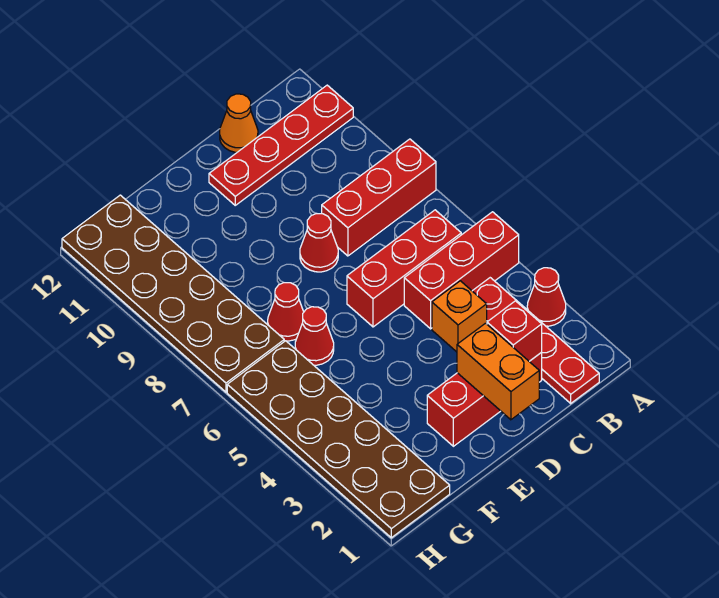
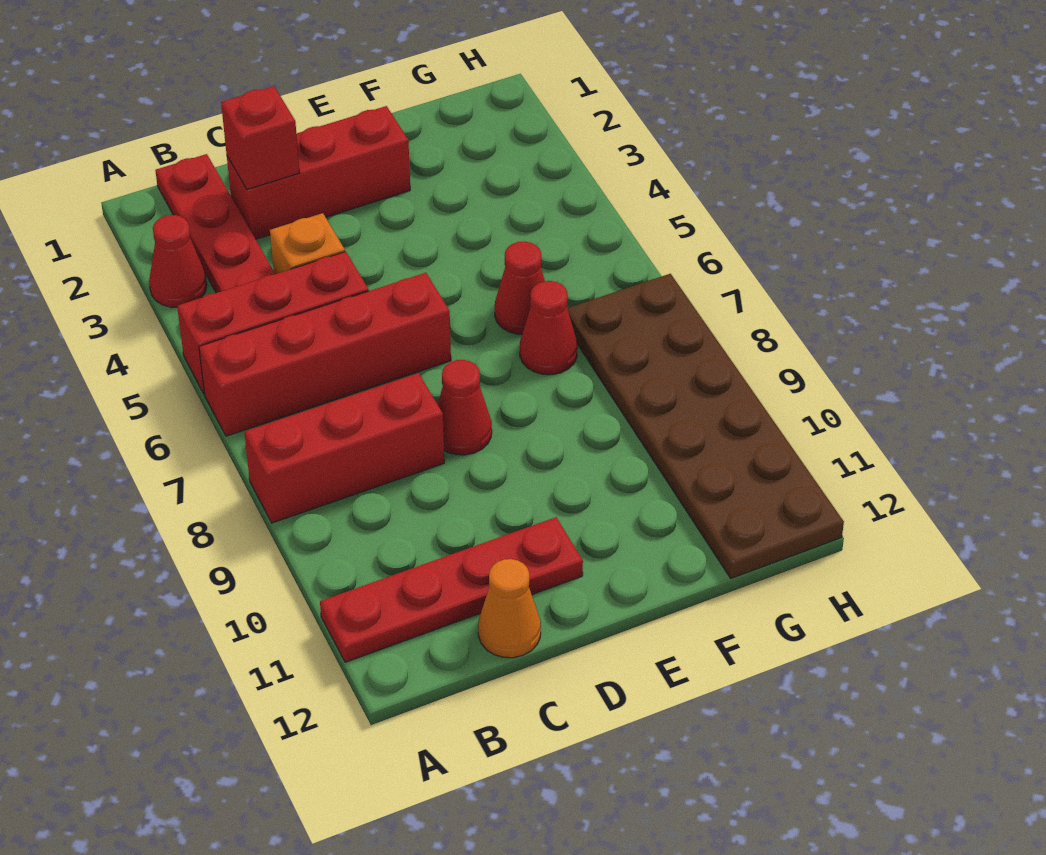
red 1x3 brick [347,210,461,327] -> red 1x4 brick [199,273,451,436]
orange 1x2 brick [457,323,539,420] -> none
brown 2x6 plate [227,341,450,538] -> none

